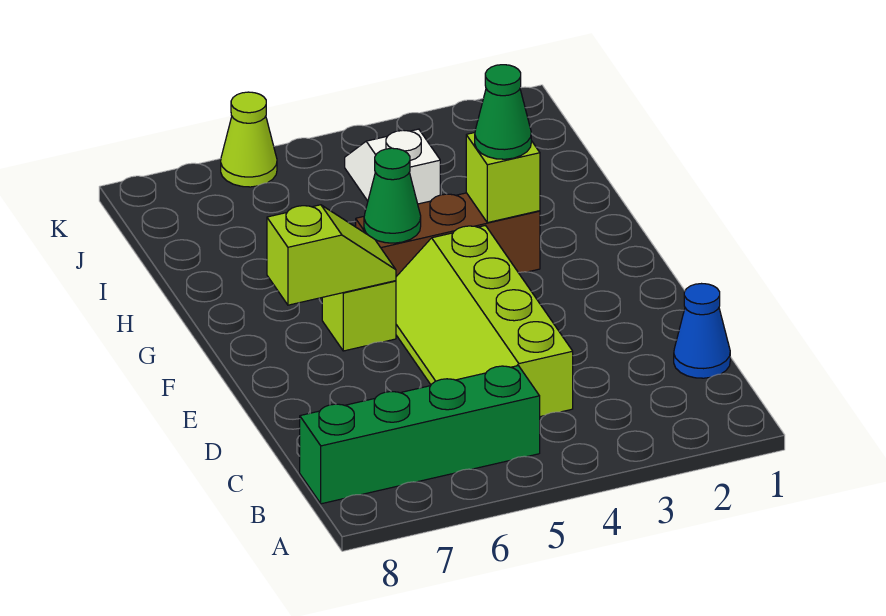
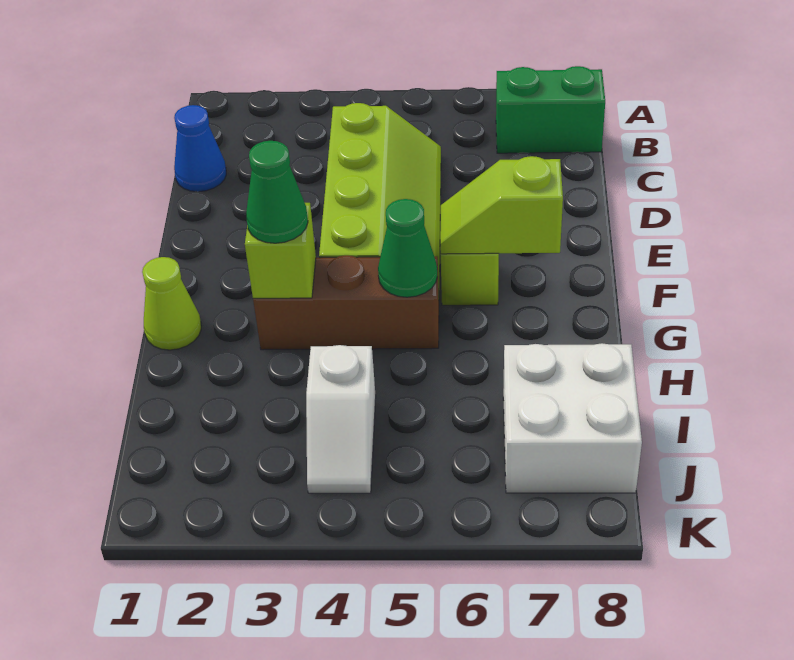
green 1x4 brick [300,366,540,504] -> green 1x2 brick [496,66,605,153]
none -> white 2x2 brick [503,343,642,493]
lime 1x1 cone [221,92,277,187] -> lime 1x1 cone moved to [142,257,201,350]

